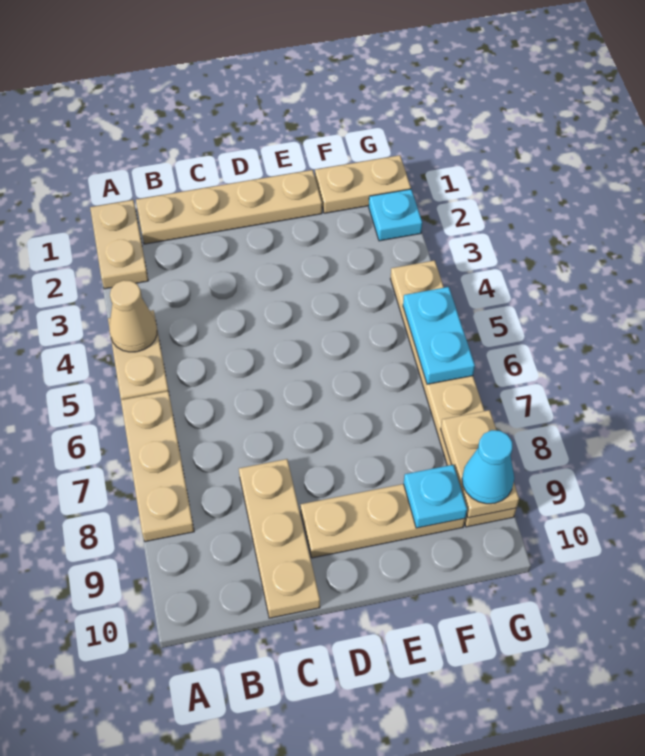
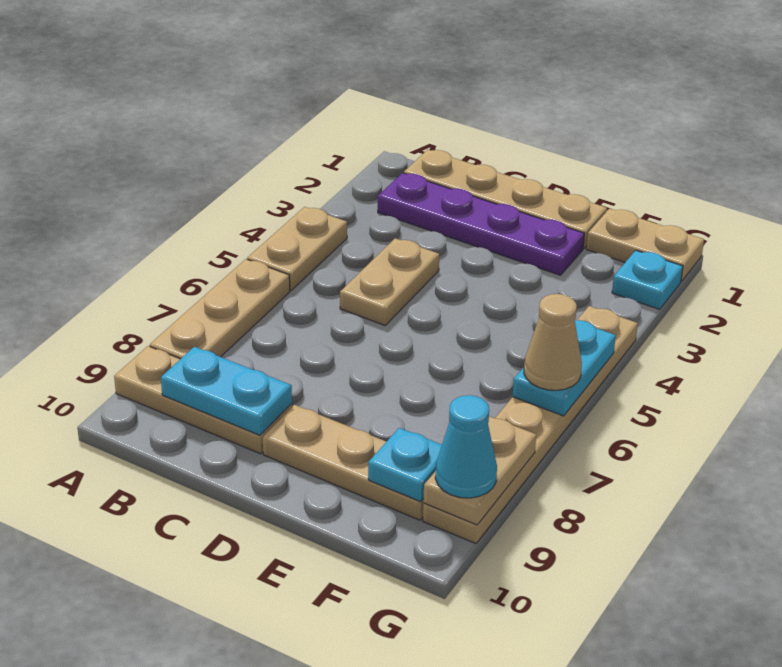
tan 1x2 plate [90,200,148,289] -> tan 1x2 plate moved to [340,238,439,325]
tan 1x1 cone [109,280,157,352] -> tan 1x1 cone moved to [524,294,582,390]
none -> purple 1x4 plate [378,173,584,275]
none -> cyan 1x2 plate [161,347,292,435]
tan 1x3 plate [239,459,320,618] -> tan 1x3 plate turned to [114,346,292,454]

